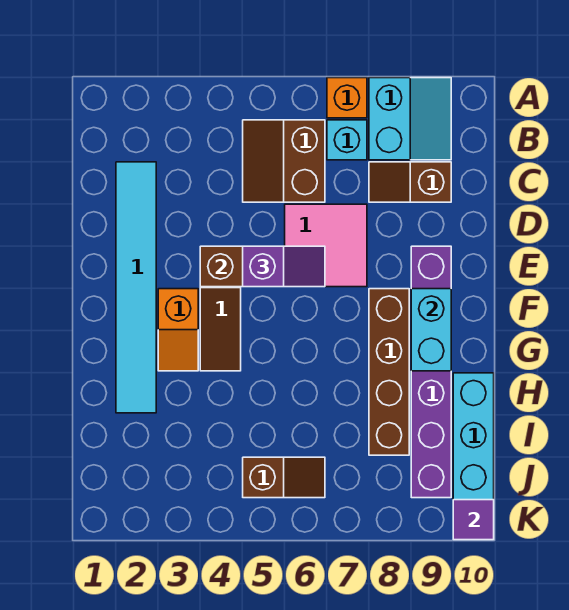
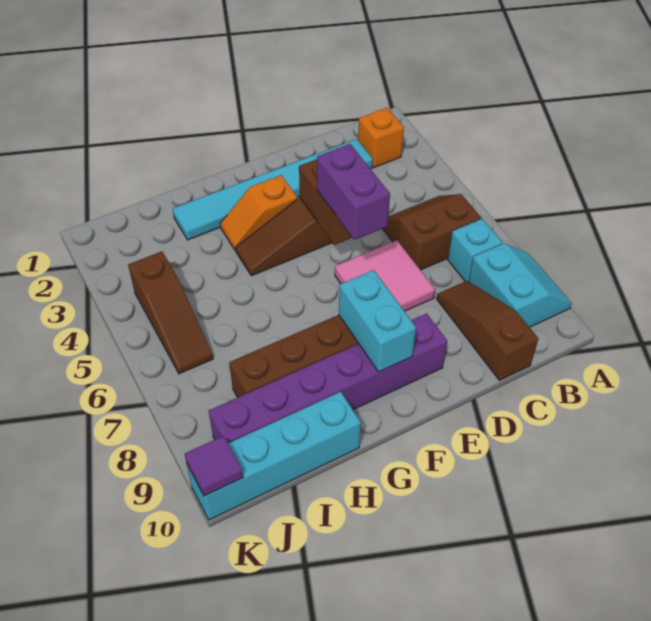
orange 1x1 brick [327,78,367,118] -> orange 1x1 brick moved to [358,108,404,167]
cyan 2x2 slope [369,78,451,160] -> cyan 2x2 slope turned to [469,243,572,327]
brown 1x2 slope [369,162,451,202] -> brown 1x3 slope [437,281,538,380]
purple 1x2 slope [243,246,325,287] -> purple 1x2 brick [317,144,390,240]
cyan 1x2 brick [411,289,451,371] -> cyan 1x2 brick turned to [339,270,416,372]
brown 1x2 slope [243,457,325,498] -> brown 1x3 slope [128,251,213,374]

